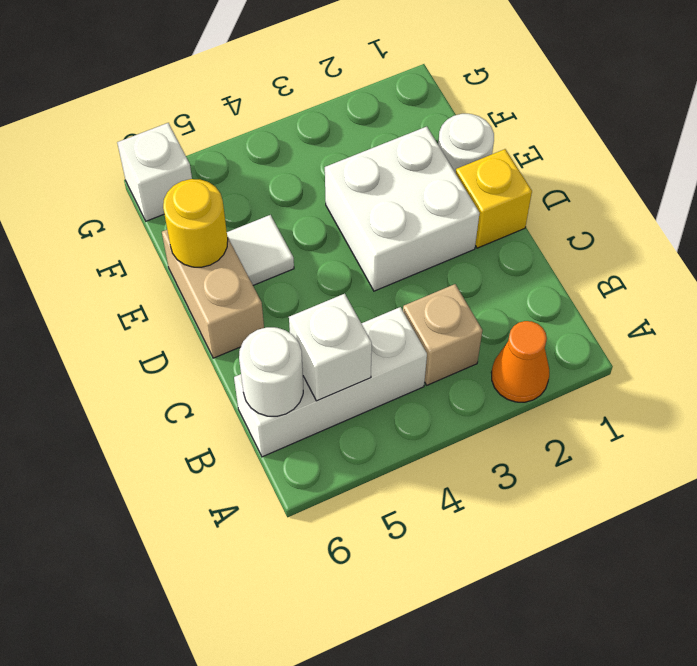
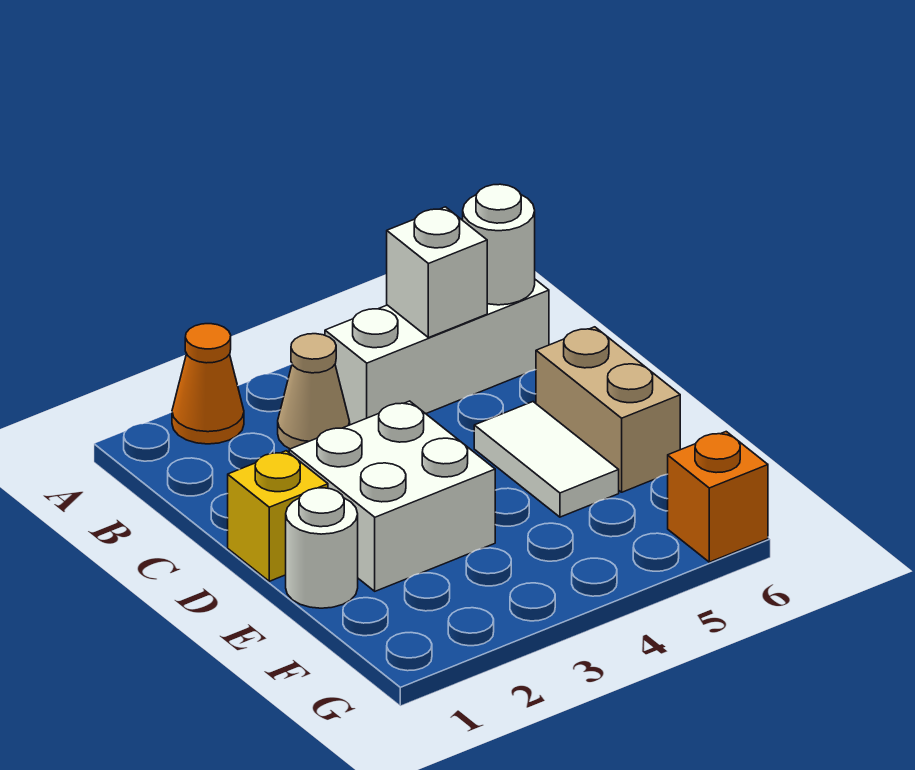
tan 1x1 brick [403,284,482,385] -> tan 1x1 cone [278,334,350,449]
white 1x1 tile [227,215,294,285] -> white 1x2 tile [474,402,619,517]
yellow 1x1 round brick [163,179,228,267] -> none
white 1x1 brick [117,123,192,221] -> orange 1x1 brick [668,432,768,562]

